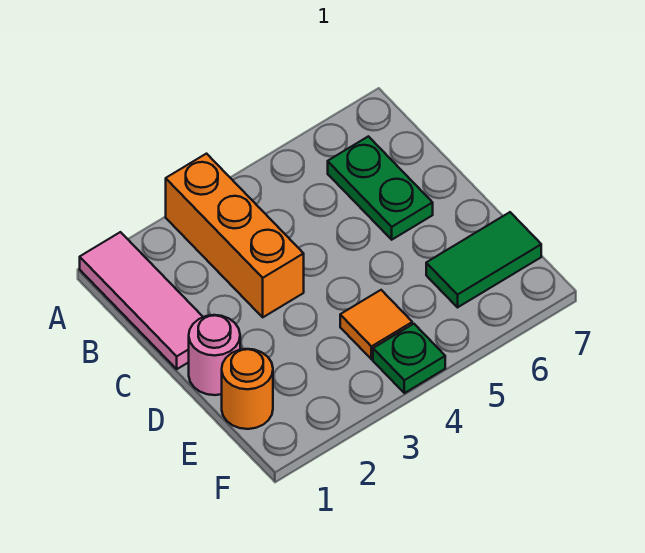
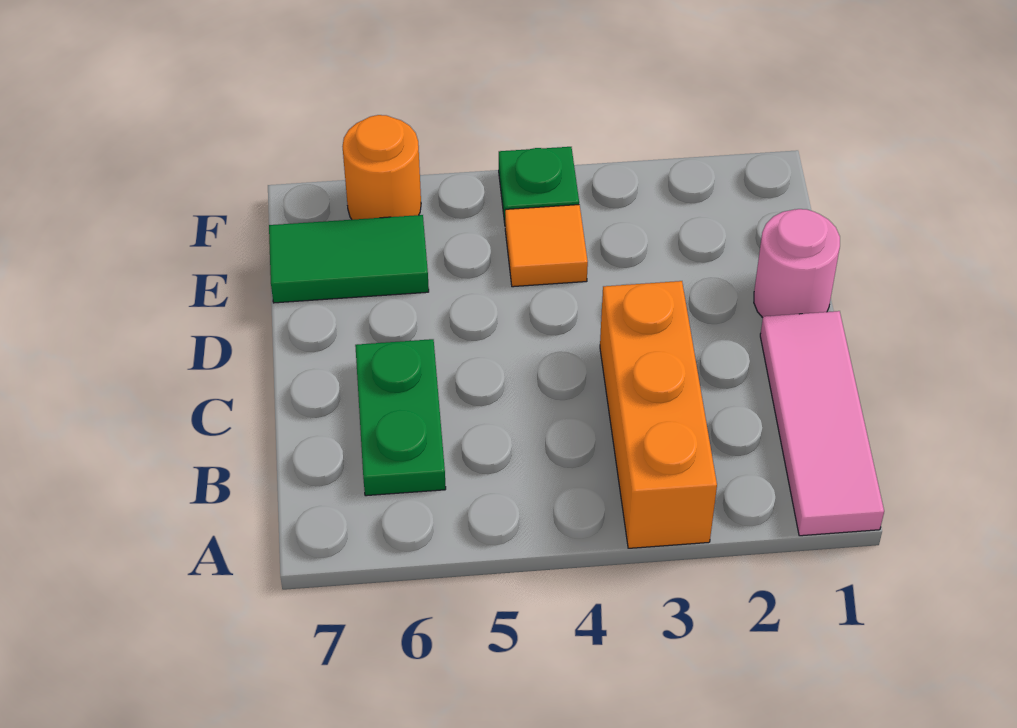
orange 1x1 round brick [222,349,273,429] -> orange 1x1 round brick moved to [342,115,421,220]

